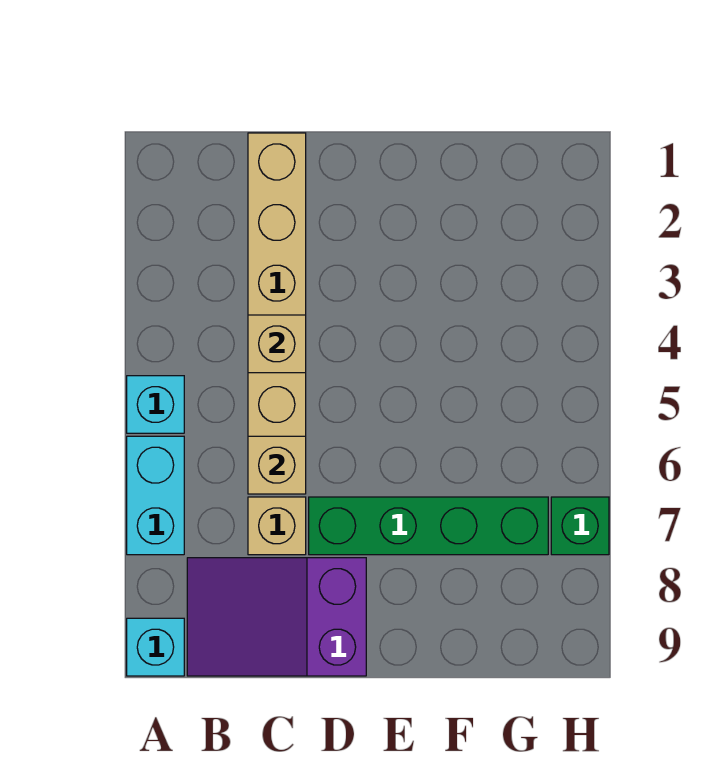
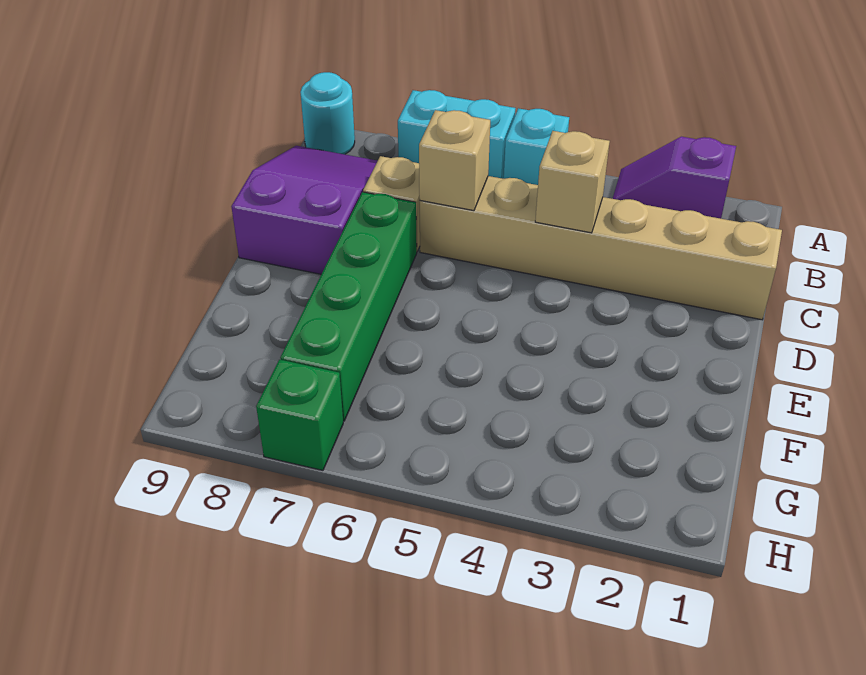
none -> purple 1x2 slope [613,137,736,219]
cyan 1x1 brick [127,618,184,676] -> cyan 1x1 round brick [300,72,355,154]

